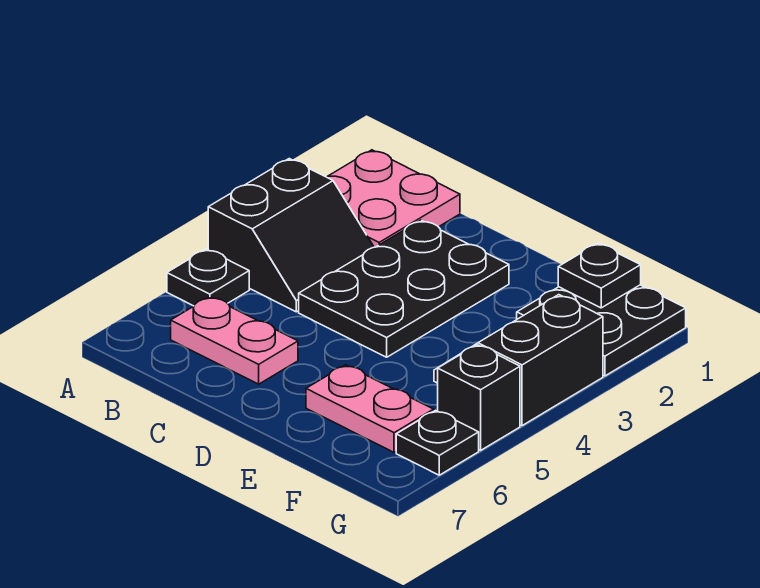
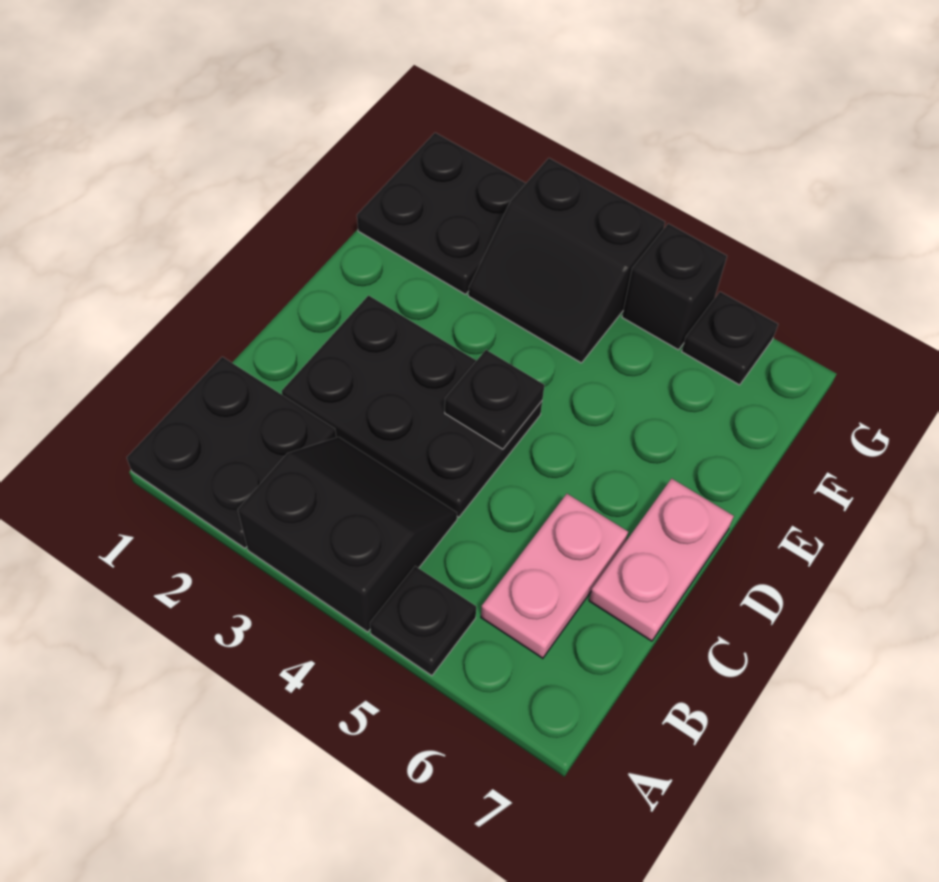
pink 2x2 plate [327,150,460,247] -> black 2x2 plate [127,357,336,548]
pink 1x2 plate [306,365,434,452] -> pink 1x2 plate moved to [589,478,734,641]
black 1x1 plate [558,243,641,308] -> black 1x1 plate moved to [445,350,544,449]

